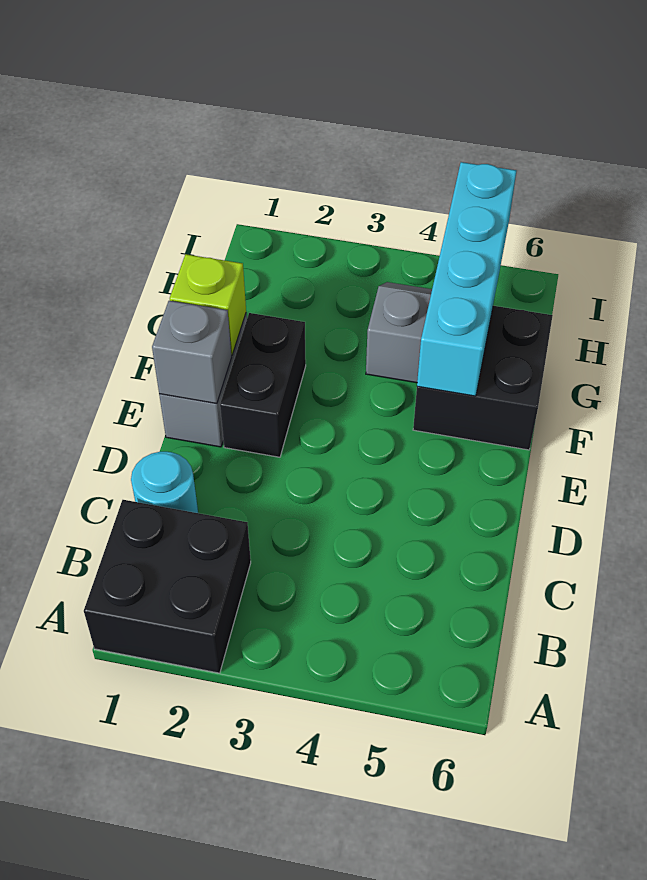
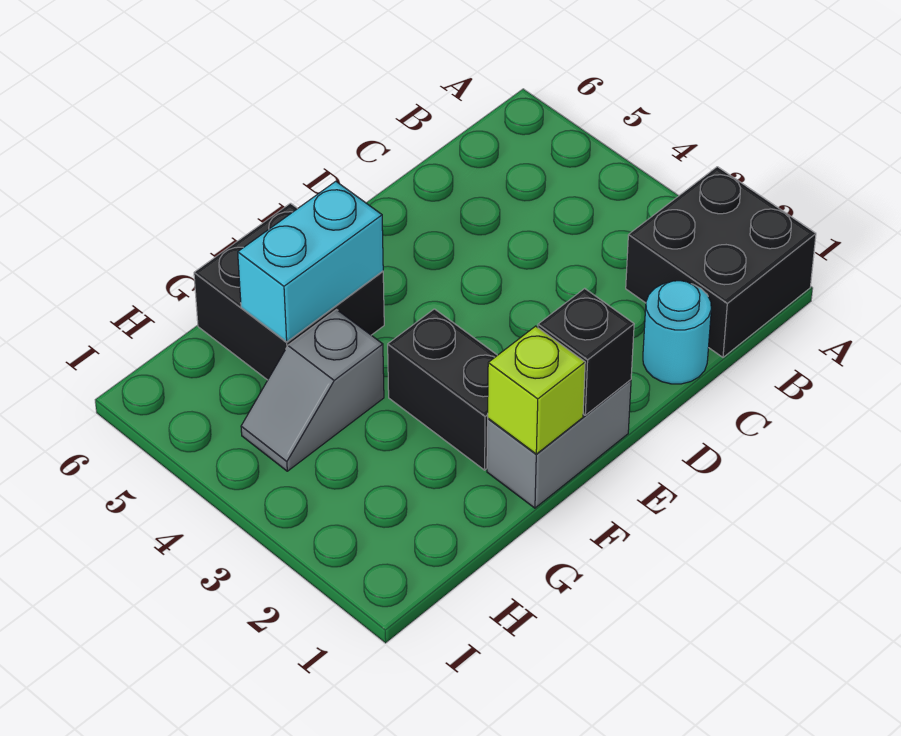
grey 1x1 brick [152,301,232,404] -> black 1x1 brick [538,288,634,415]
black 1x2 brick [220,313,306,457] -> black 1x2 brick turned to [388,309,497,470]
cyan 1x4 brick [417,162,516,396] -> cyan 1x2 brick [238,181,383,342]

